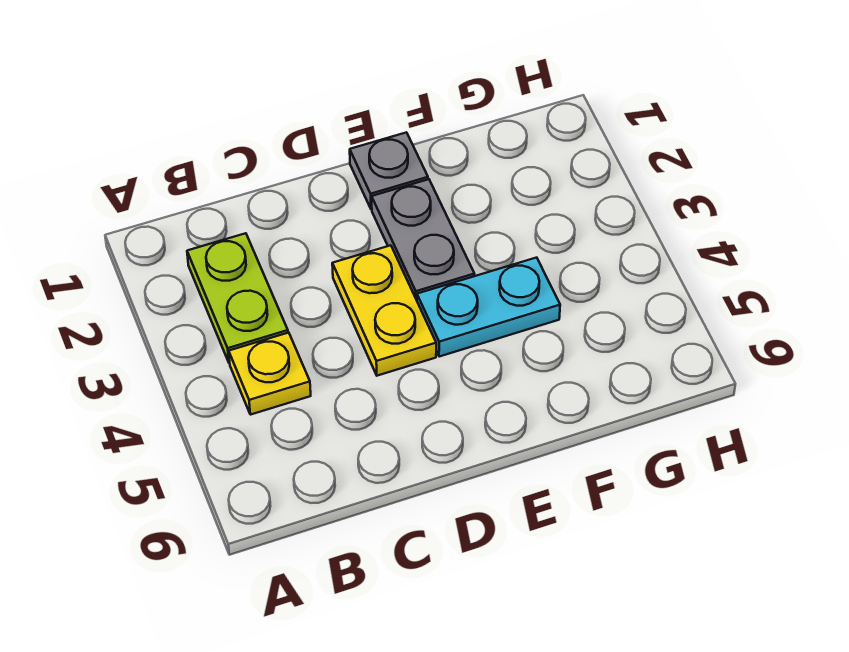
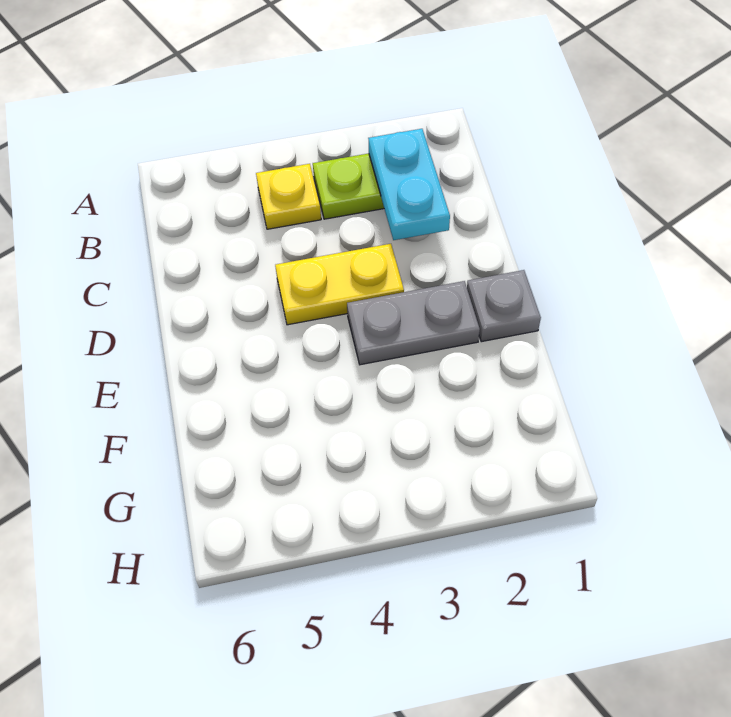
cyan 1x2 plate [417,258,560,357] -> cyan 1x2 plate moved to [368,129,450,240]

